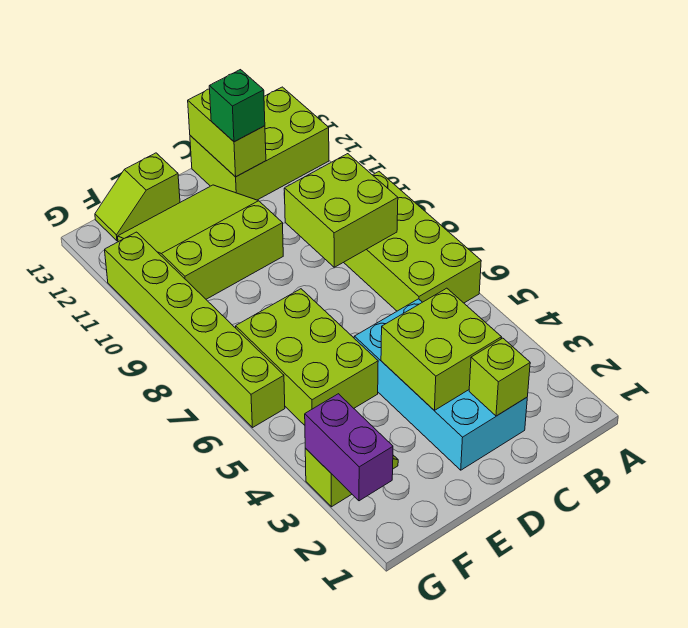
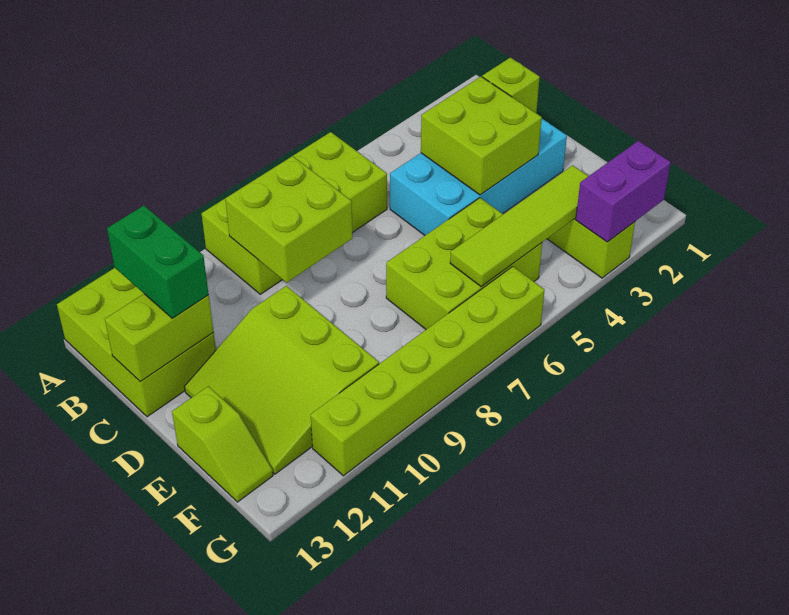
green 1x1 brick [209,70,265,142] -> green 1x2 brick [107,206,209,318]
none -> lime 1x4 tile [450,165,588,287]

